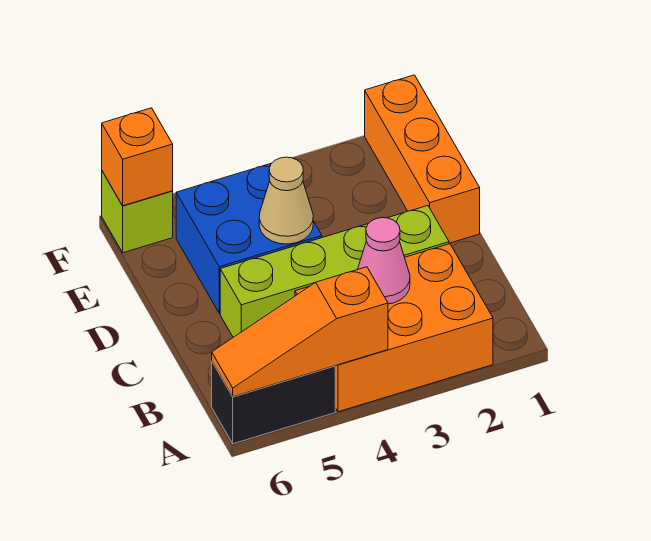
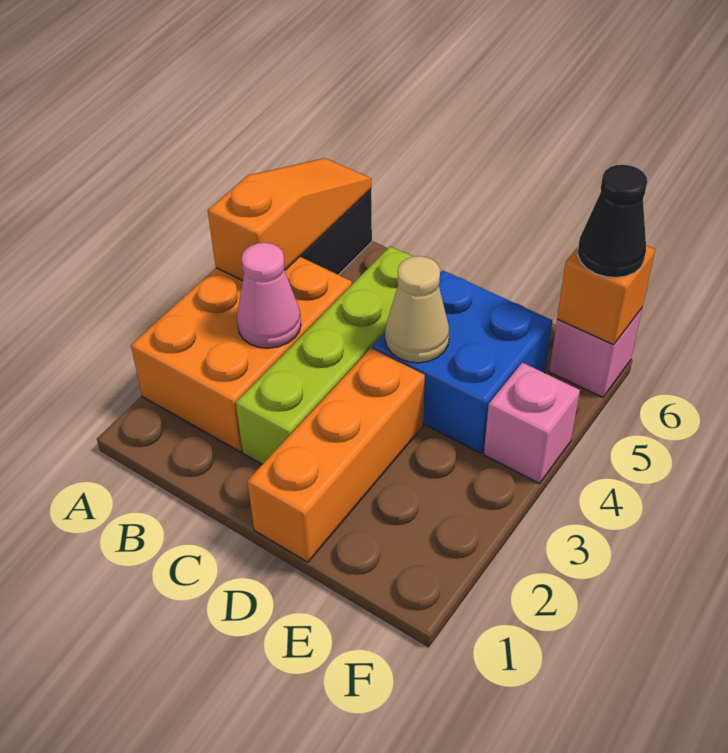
orange 1x3 brick [365,75,480,243] -> orange 1x3 brick turned to [247,348,425,562]
none -> pink 1x1 brick [484,363,580,484]
lime 1x1 brick [102,171,173,253] -> pink 1x1 brick [549,308,642,397]
none -> black 1x1 cone [578,165,647,278]

